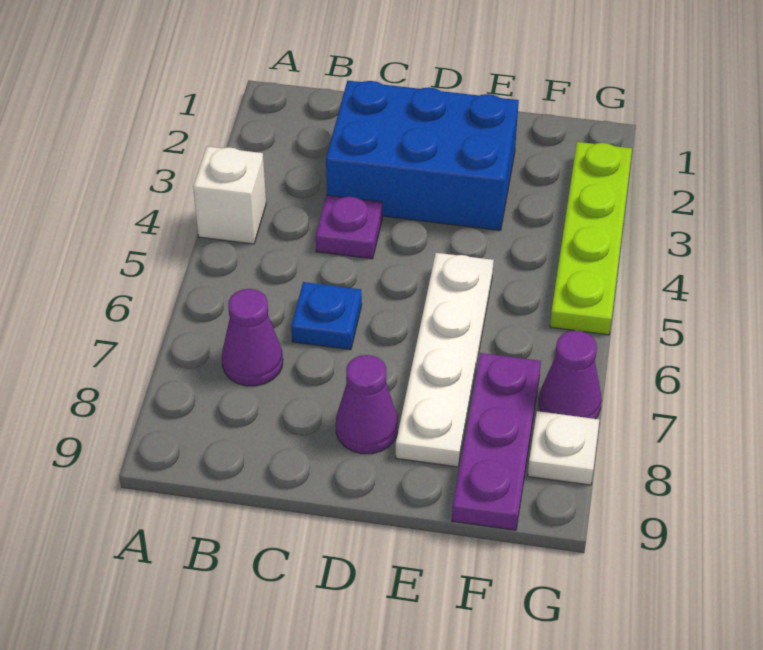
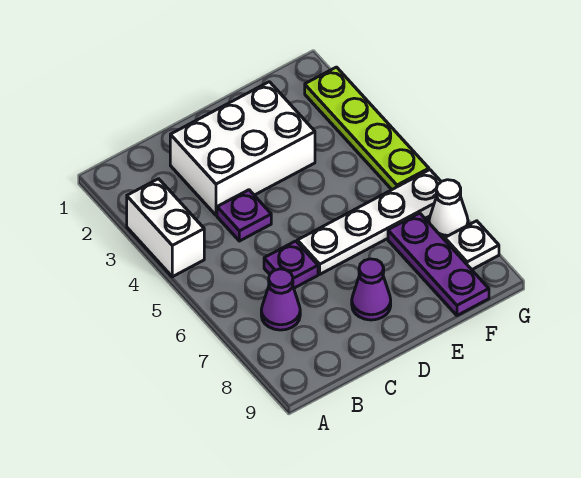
white 1x1 brick [193,146,266,244] -> white 1x2 brick [127,179,204,277]
blue 2x3 brick [326,81,519,230] -> white 2x3 brick [170,82,315,215]
blue 1x1 plate [291,282,362,350] -> purple 1x1 plate [264,241,318,288]
white 1x4 plate [396,253,494,467] -> white 1x4 plate turned to [297,170,441,274]
purple 1x1 cone [539,331,602,419] -> white 1x1 cone [429,180,468,240]

